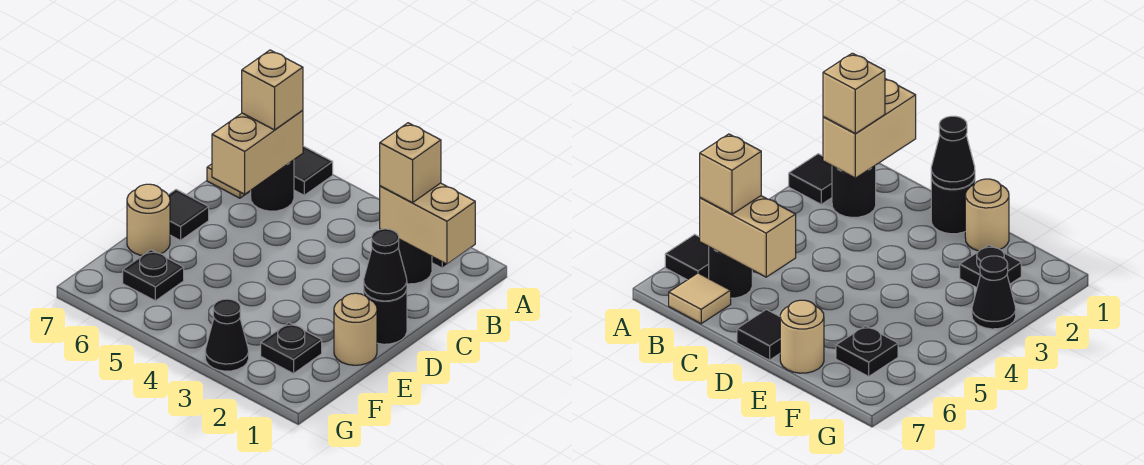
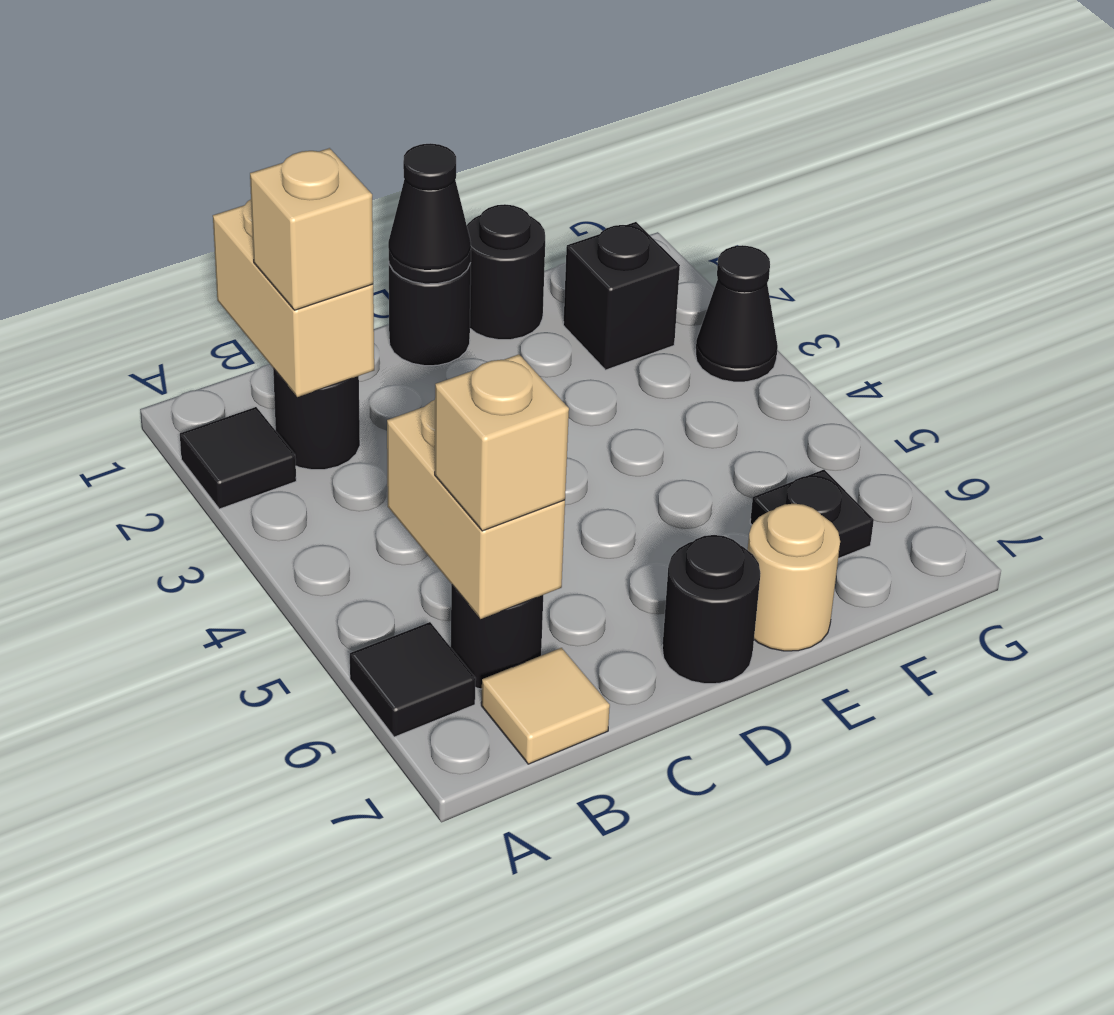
tan 1x2 brick [212,110,303,194] -> tan 1x2 brick turned to [387,400,565,619]
black 1x1 tile [168,190,209,240] -> black 1x1 round brick [662,535,760,684]
tan 1x1 round brick [334,293,377,365] -> black 1x1 round brick [467,204,545,340]
black 1x1 plate [261,323,322,374] -> black 1x1 brick [563,222,680,370]

